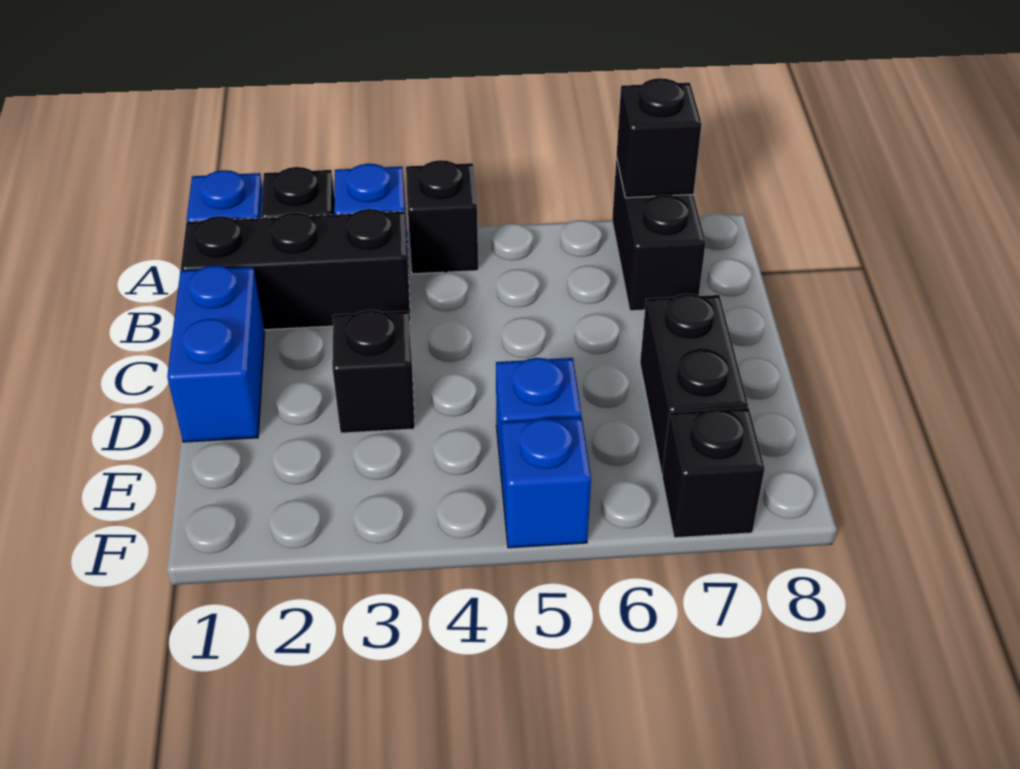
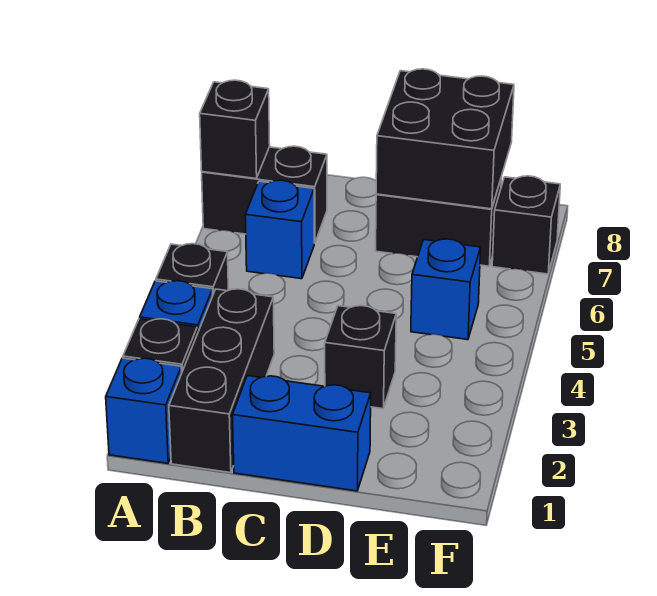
none -> black 2x2 brick [376,69,514,209]
blue 1x1 brick [502,417,591,548] -> blue 1x1 brick moved to [245,180,314,279]

